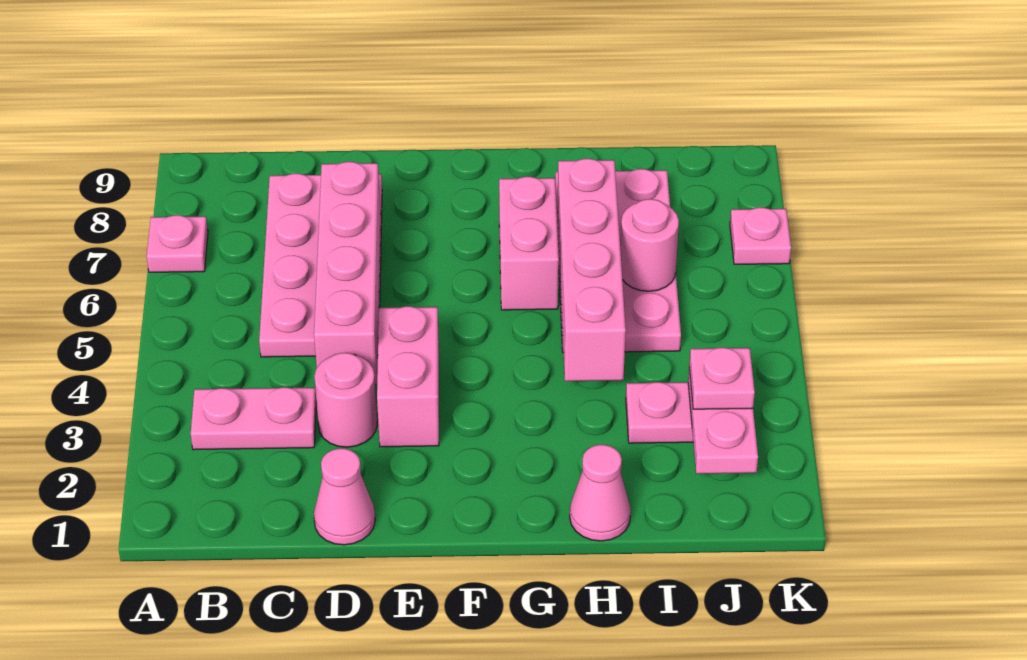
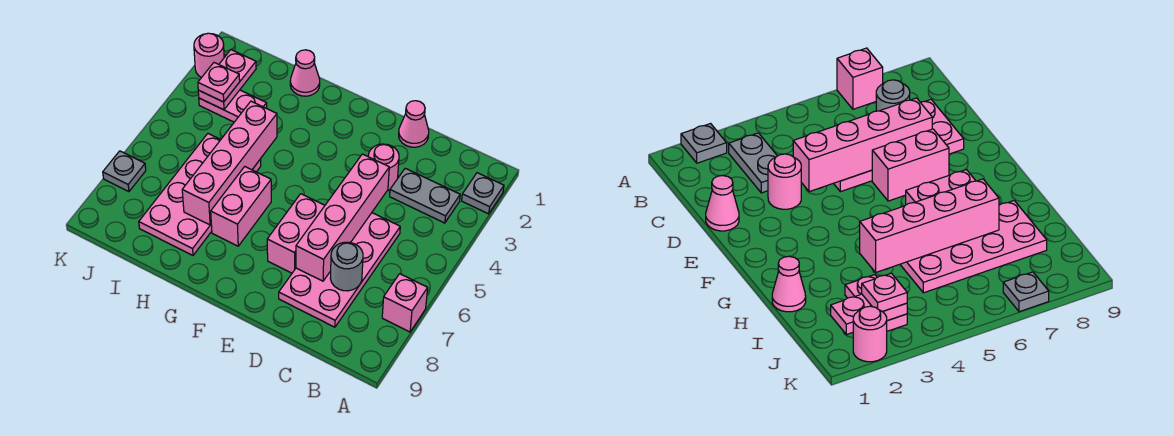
none -> grey 1x1 plate [462,173,504,214]
pink 1x1 plate [147,215,208,272] -> pink 1x1 brick [382,274,428,332]
pink 1x2 plate [191,387,316,450] -> grey 1x2 plate [390,168,460,223]
none -> grey 1x1 round brick [330,242,363,291]
pink 1x2 brick [377,306,439,447] -> pink 1x2 brick moved to [267,194,325,273]
pink 1x1 round brick [620,199,679,291] -> pink 1x1 round brick moved to [194,33,224,78]
pink 1x1 plate [730,207,791,264] -> grey 1x1 plate [103,151,146,192]

